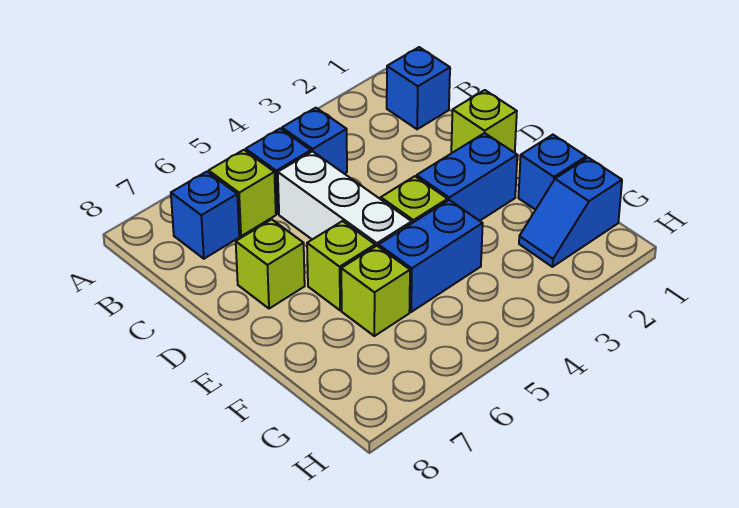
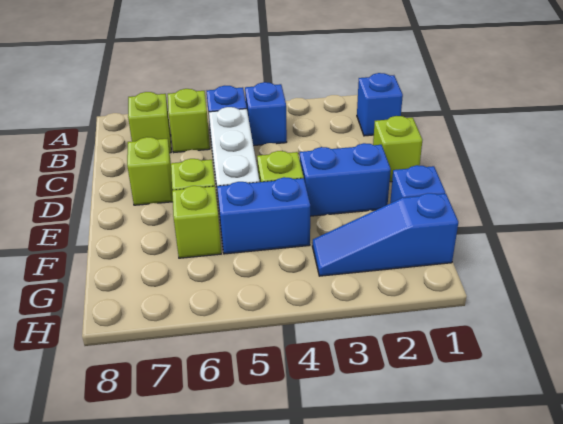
blue 1x1 brick [171,172,239,259] -> lime 1x1 brick [128,92,171,153]
blue 1x2 slope [519,158,622,267] -> blue 1x3 slope [312,193,458,276]

